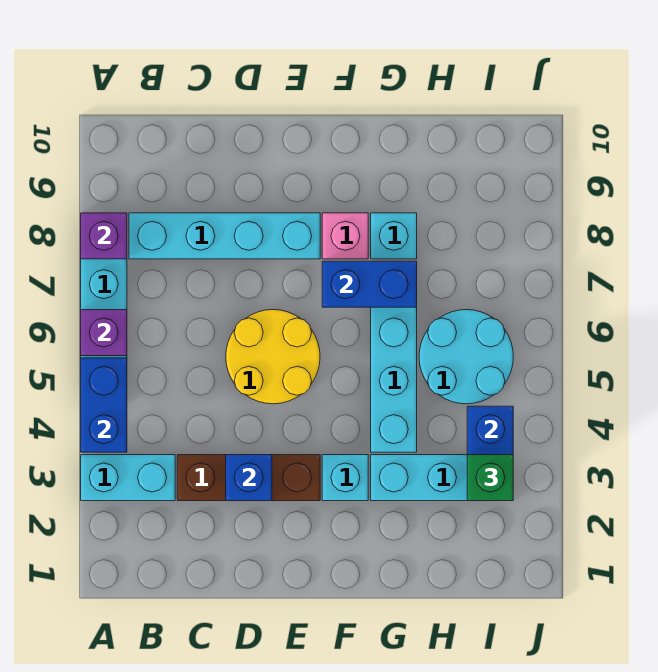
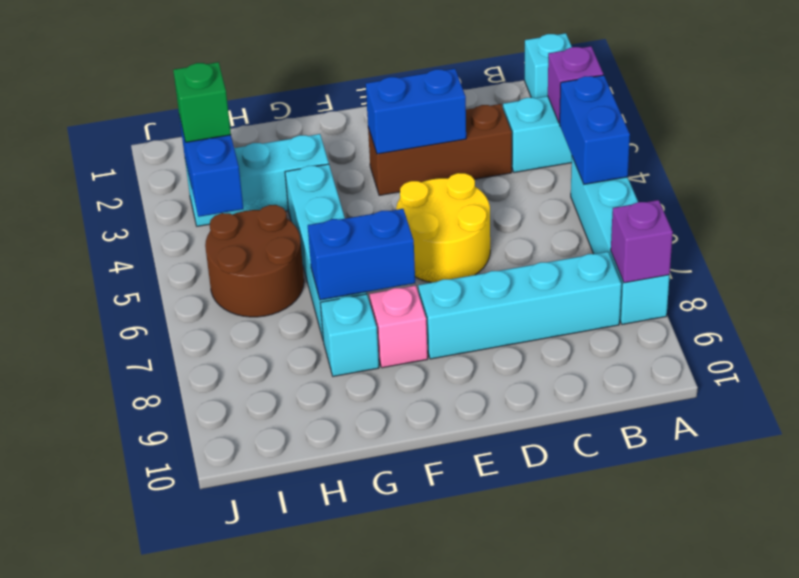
purple 1x1 brick [81,310,127,356] -> purple 1x1 brick moved to [548,46,603,123]
blue 1x1 brick [226,455,272,501] -> blue 1x2 brick [366,69,466,154]
cyan 1x1 brick [322,455,368,501] -> cyan 1x1 brick moved to [525,33,572,98]
cyan 2x2 round brick [419,310,513,404] -> brown 2x2 round brick [205,205,304,317]

